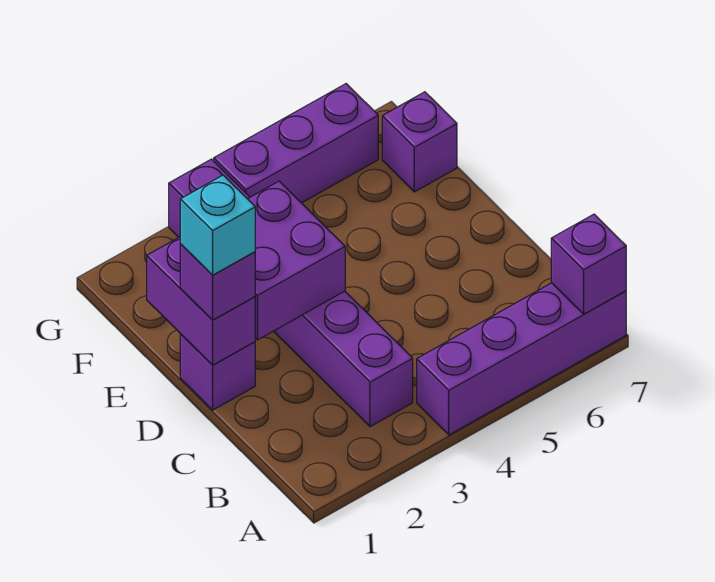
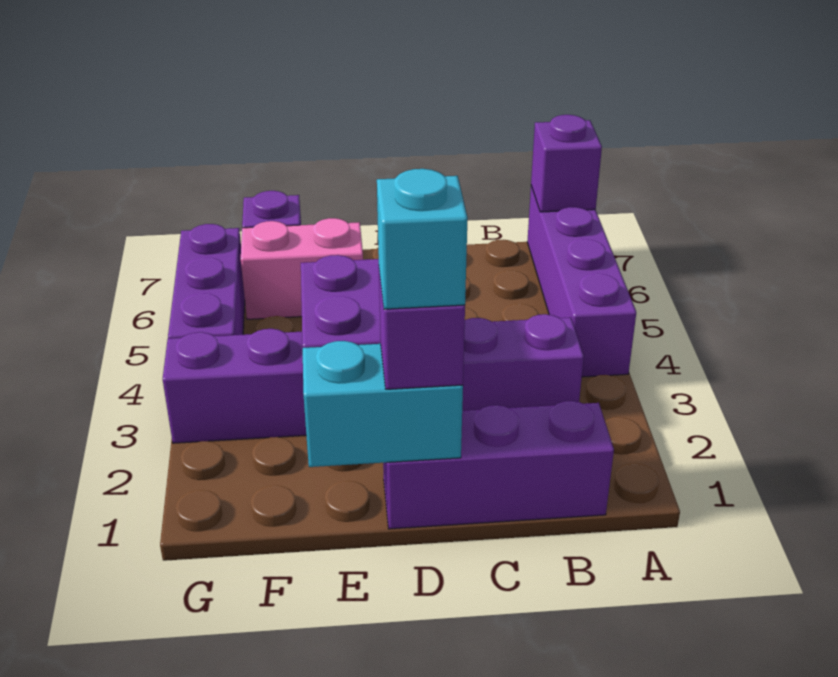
purple 1x1 brick [180,334,255,410] -> purple 1x3 brick [383,401,614,529]
purple 1x2 brick [147,237,255,365] -> cyan 1x2 brick [303,341,463,467]
none -> pink 1x2 brick [241,218,363,319]

